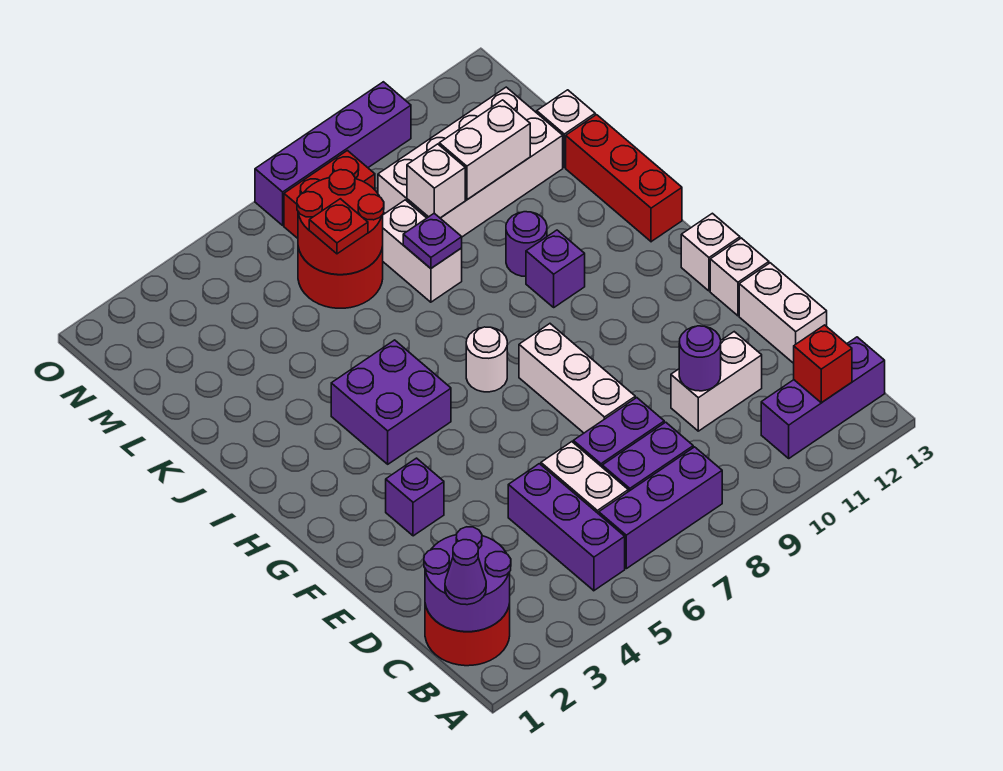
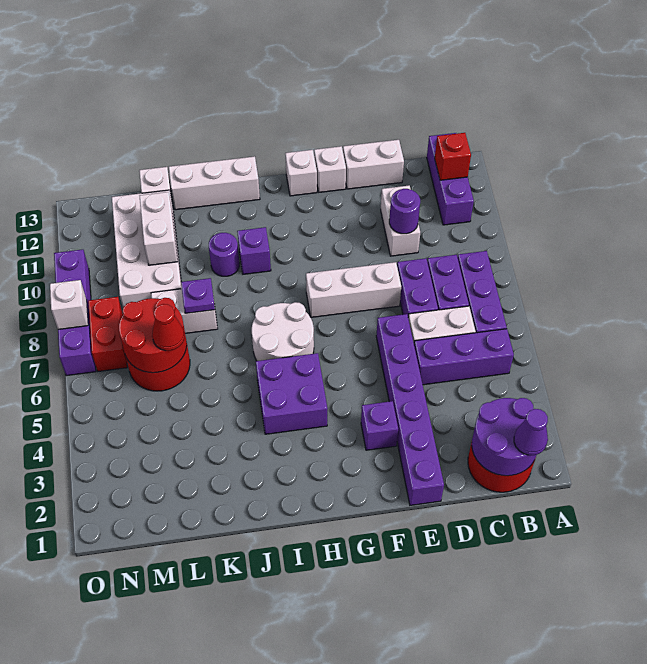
none -> purple 1x6 brick [376,314,444,505]
white 1x1 round brick [466,327,507,392] -> white 2x2 round brick [252,302,314,361]
red 1x3 brick [566,115,682,242] -> white 1x3 brick [169,156,260,210]
red 1x1 plate [309,199,368,254] -> red 1x1 cone [152,304,184,351]
white 1x1 brick [407,144,465,218] -> white 1x1 brick moved to [50,280,88,329]

